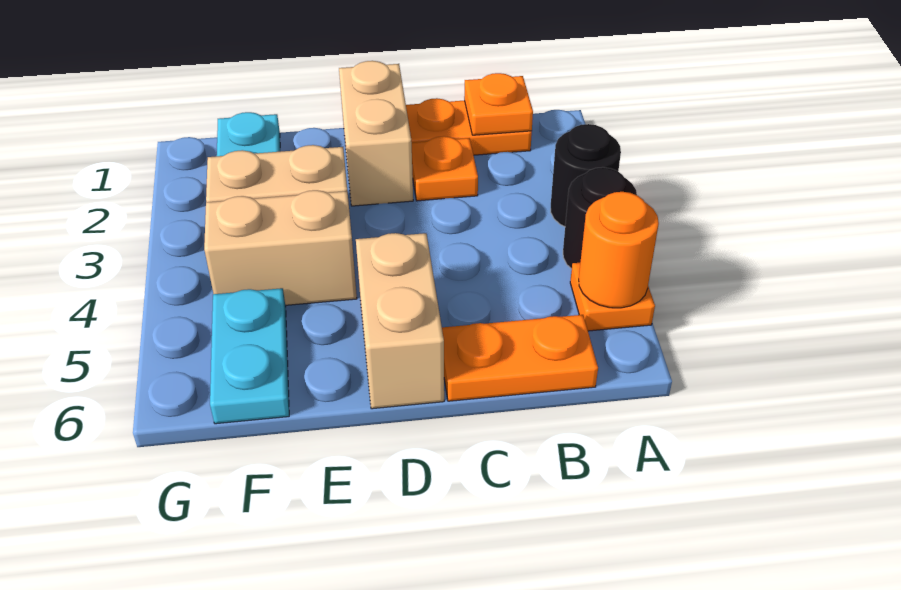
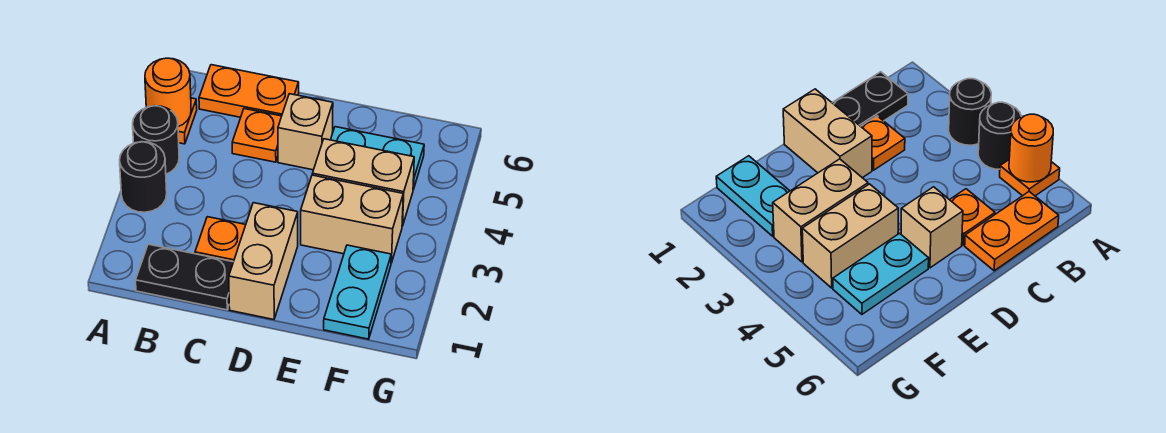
orange 1x2 plate [406,98,532,155] -> black 1x2 plate [136,244,233,310]
orange 1x1 plate [464,73,533,135] -> orange 1x1 plate moved to [232,109,282,162]
tan 1x2 brick [356,233,444,409] -> tan 1x1 brick [278,94,333,170]
cyan 1x2 plate [210,288,289,424] -> cyan 1x2 plate turned to [331,127,424,190]

